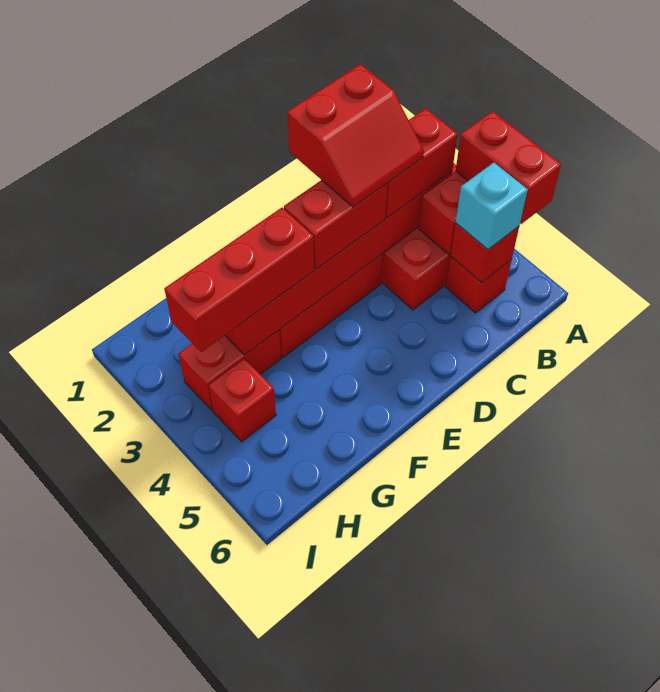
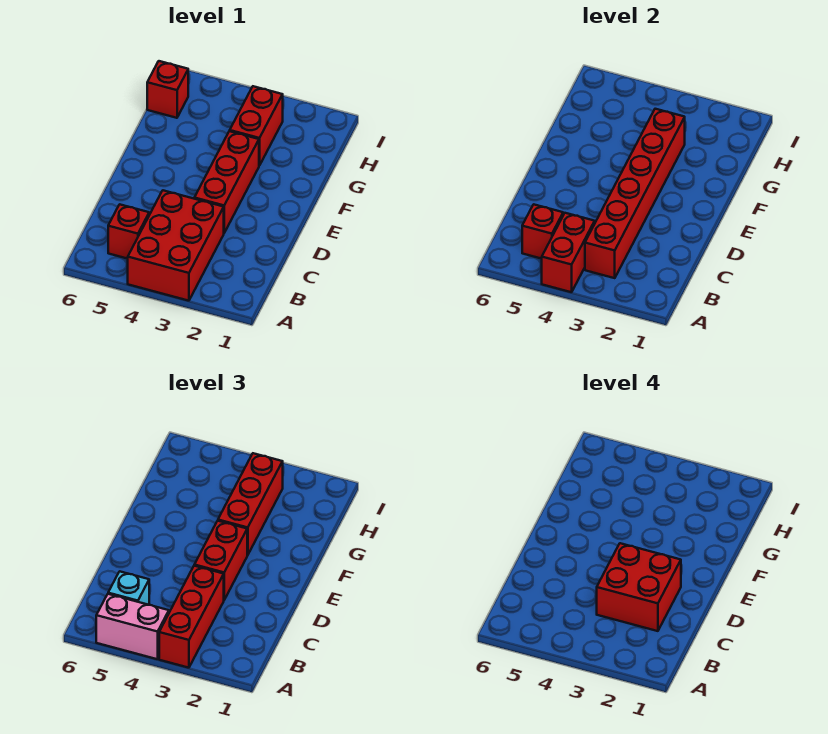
red 1x2 brick [456,111,561,224] -> pink 1x2 brick [96,594,169,659]
red 1x2 brick [386,108,457,218] -> red 1x3 brick [159,566,224,668]
red 2x2 slope [288,64,424,207] -> red 2x2 brick [597,543,681,631]
red 1x1 brick [208,359,276,442] -> red 1x1 brick moved to [147,61,188,118]

